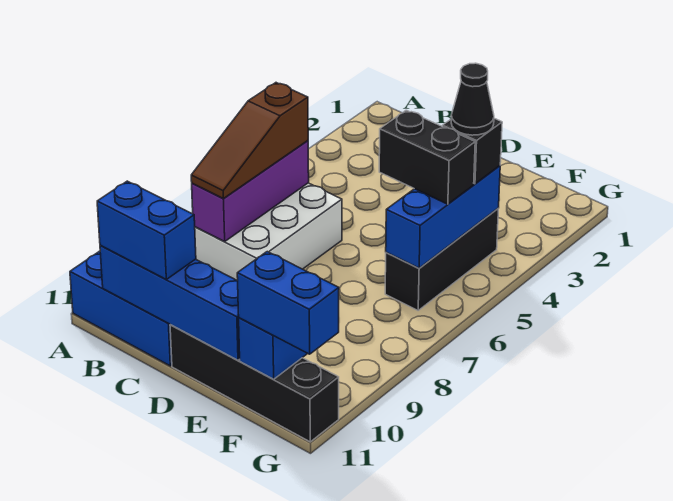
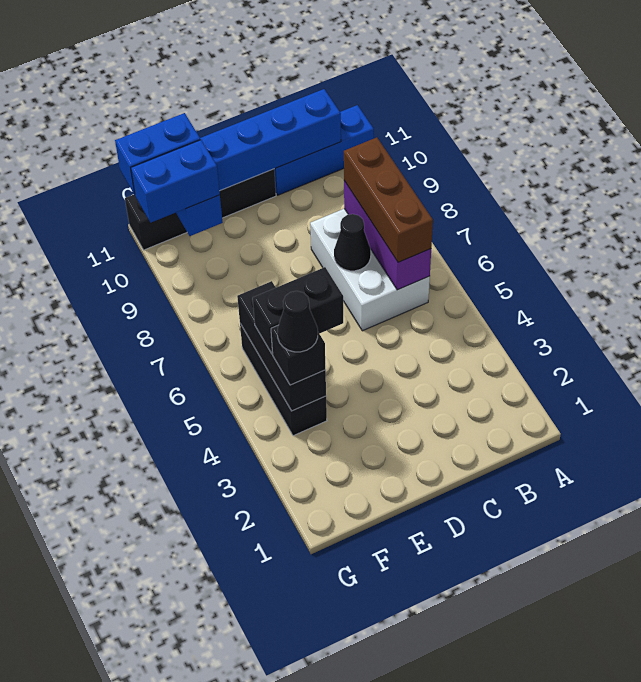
brown 1x3 slope [191,83,308,198] -> brown 1x3 brick [344,137,433,262]
blue 1x2 brick [97,181,196,279] -> blue 1x2 brick moved to [131,140,220,223]
none -> black 1x1 cone [334,214,371,271]
blue 1x3 brick [386,166,500,268] -> black 1x3 brick [237,281,326,411]

